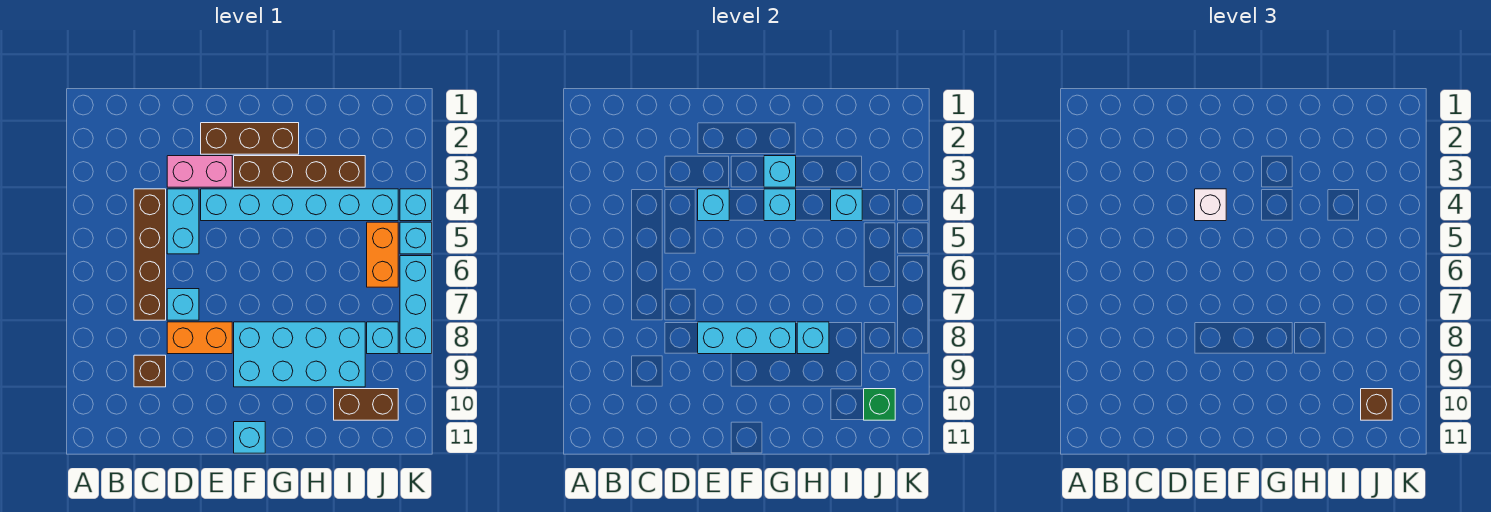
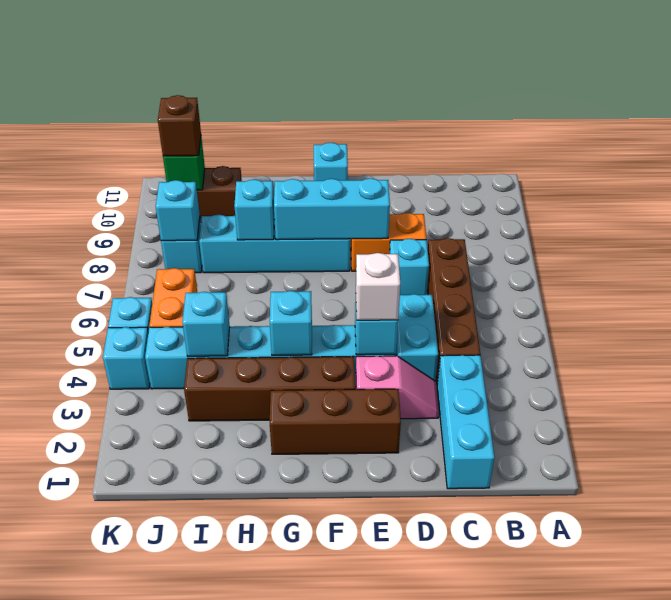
brown 1x1 brick [134,355,166,387] -> none
pink 1x2 brick [167,156,232,187] -> pink 1x2 slope [356,356,439,419]
cyan 2x4 brick [234,322,365,387] -> cyan 1x4 brick [199,215,350,273]
cyan 1x1 brick [764,156,796,187] -> cyan 1x1 brick moved to [156,180,200,241]
cyan 1x3 brick [400,256,432,354] -> cyan 1x3 brick moved to [437,355,494,489]

